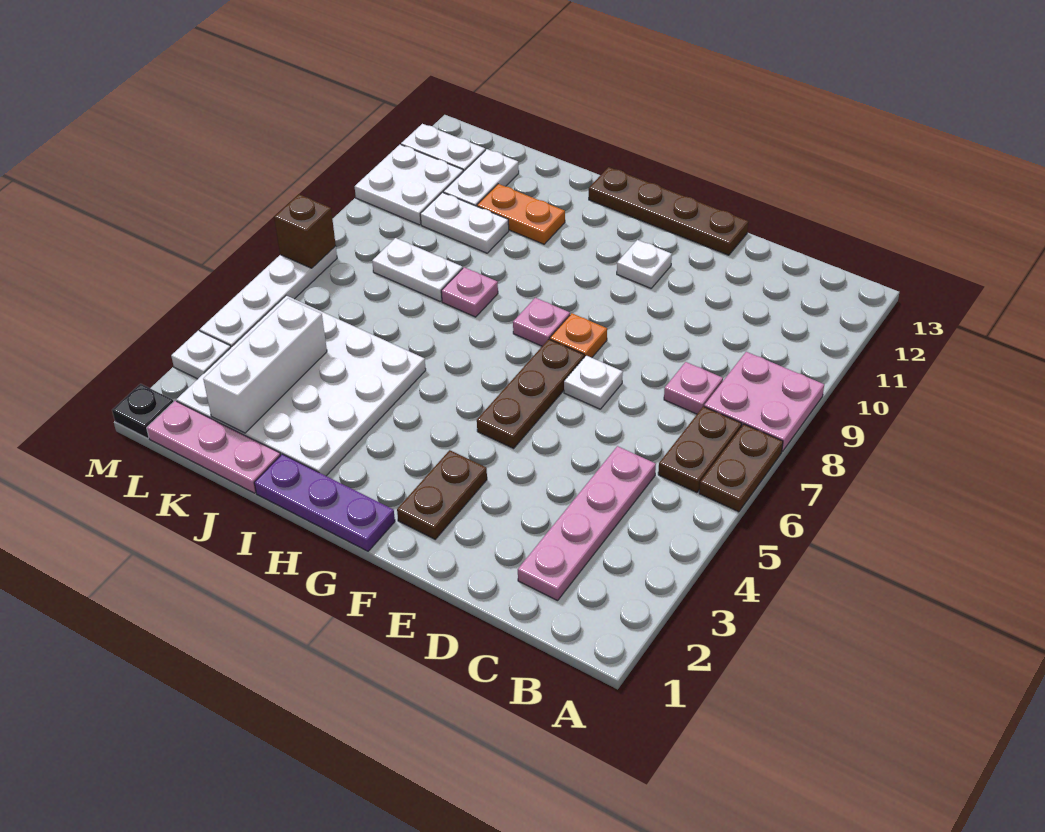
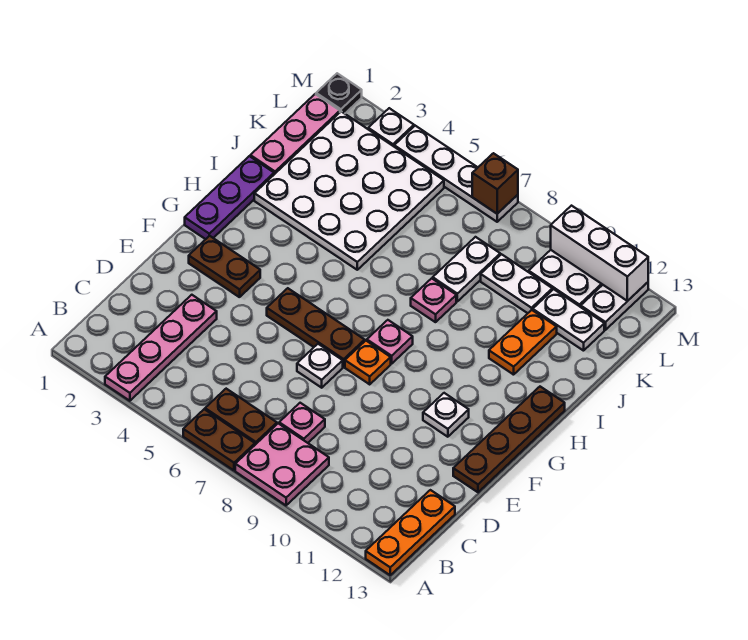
none -> orange 1x3 plate [366,490,455,575]
pink 1x4 plate [518,446,656,601] -> pink 1x4 plate turned to [105,295,217,401]
white 1x2 plate [420,192,509,253] -> white 1x2 plate turned to [481,254,552,313]
white 1x3 brick [203,298,327,433] -> white 1x3 brick moved to [551,206,648,301]

